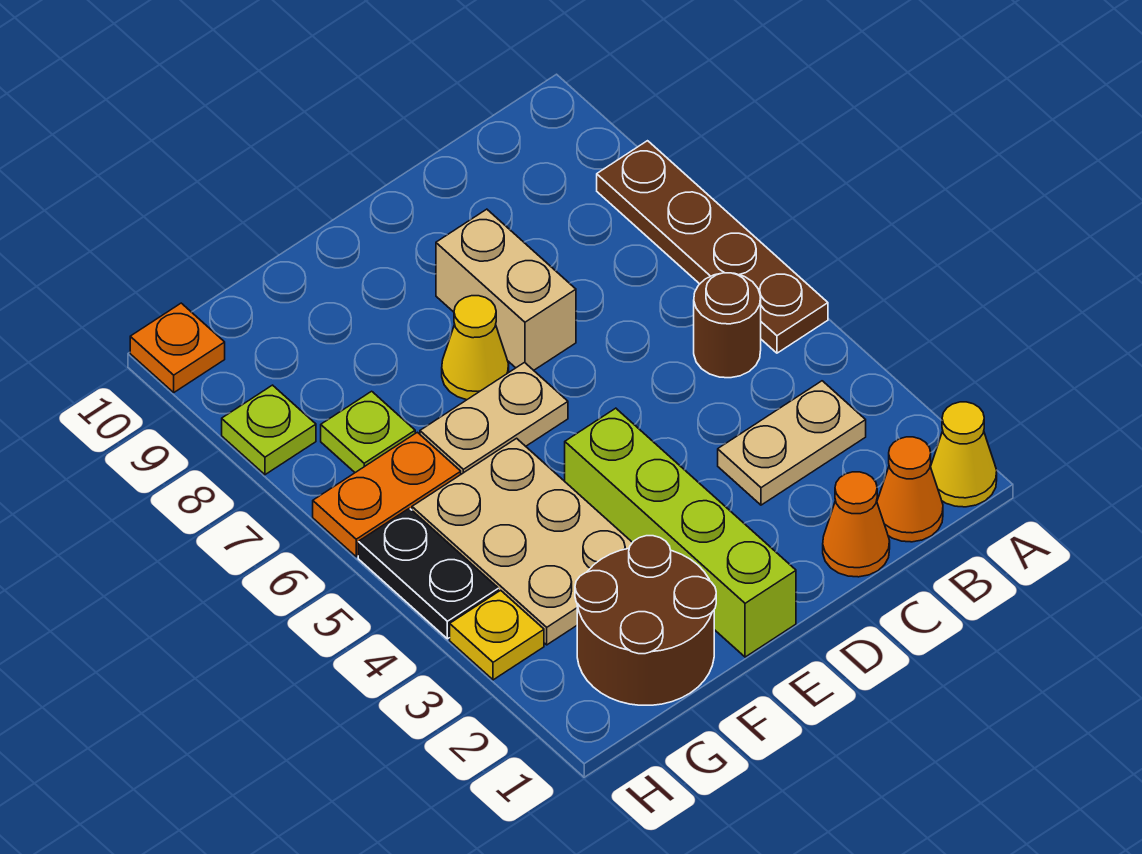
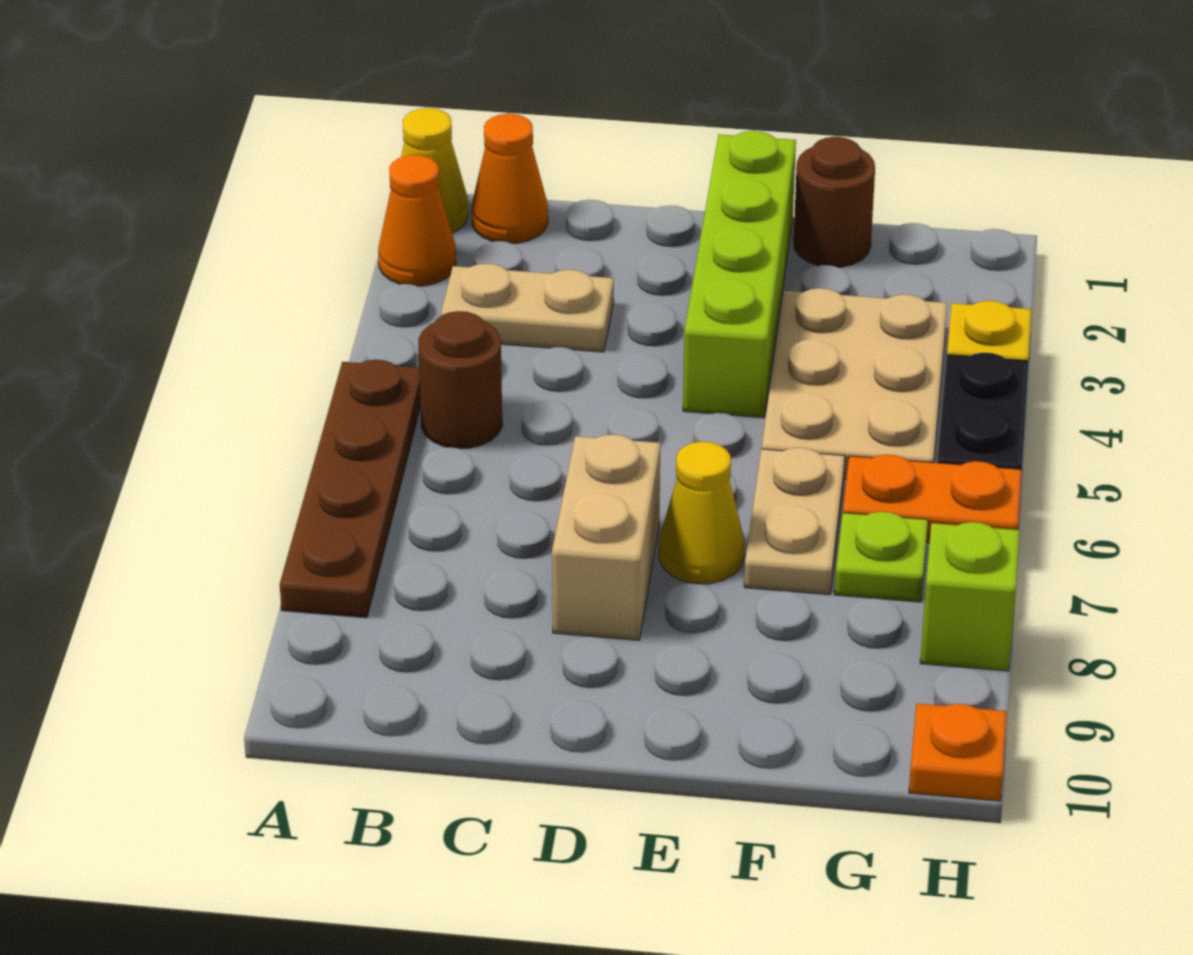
orange 1x1 cone [823,472,890,577] -> orange 1x1 cone moved to [378,155,456,286]
tan 1x2 plate [420,363,568,474] -> tan 1x2 plate turned to [744,448,845,595]
brown 2x2 round brick [575,536,716,705] -> brown 1x1 round brick [794,137,875,267]
lime 1x1 plate [222,385,316,475] -> lime 1x1 brick [920,522,1020,671]

